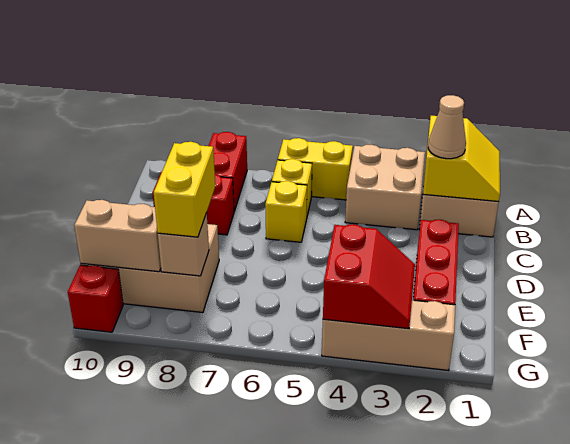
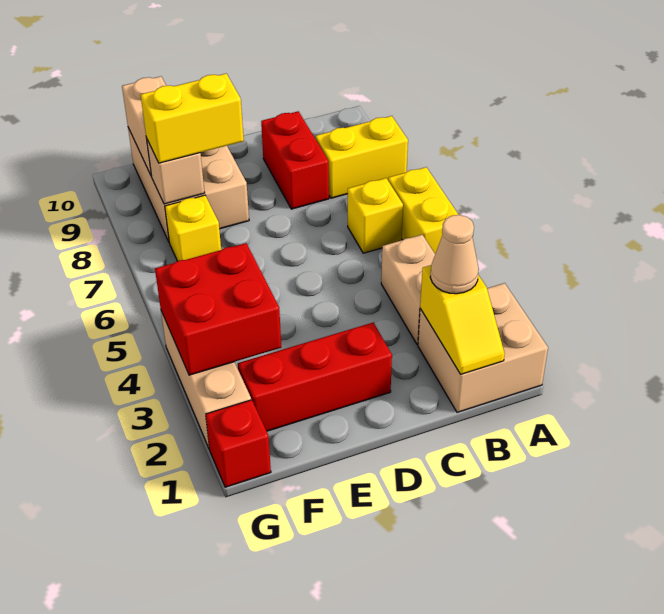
yellow 2x2 slope [423,116,500,202] -> yellow 1x2 slope [420,265,505,374]
tan 2x2 brick [345,145,425,230] -> tan 1x2 brick [381,235,435,345]
red 1x2 brick [209,132,247,211] -> yellow 1x2 brick [316,116,408,198]
yellow 1x1 brick [265,181,307,242] -> yellow 1x1 brick moved to [165,195,221,261]
red 2x2 slope [323,224,415,329] -> red 2x2 brick [155,243,281,375]
red 1x1 brick [68,265,123,332] -> red 1x1 brick moved to [206,400,271,487]

